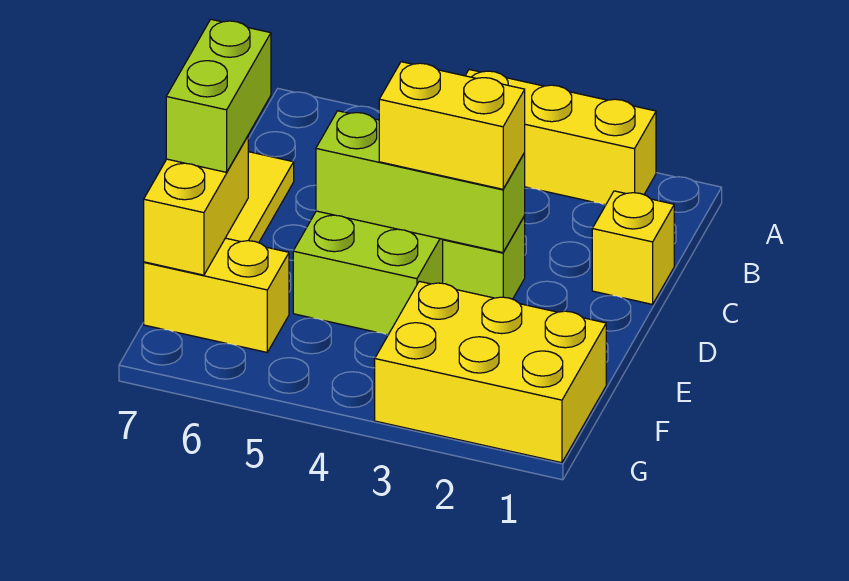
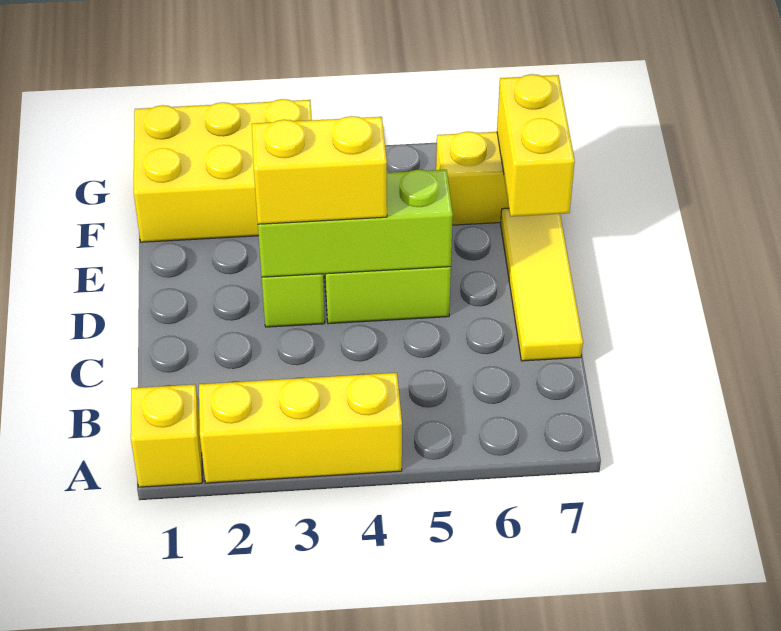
yellow 1x1 brick [592,191,674,304] -> yellow 1x1 brick moved to [131,384,202,487]
lime 1x2 brick [166,19,271,172] -> none

